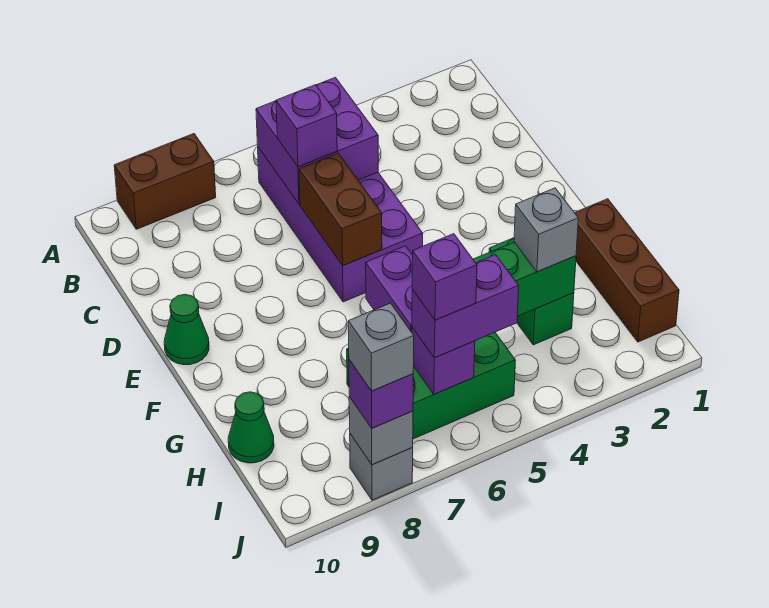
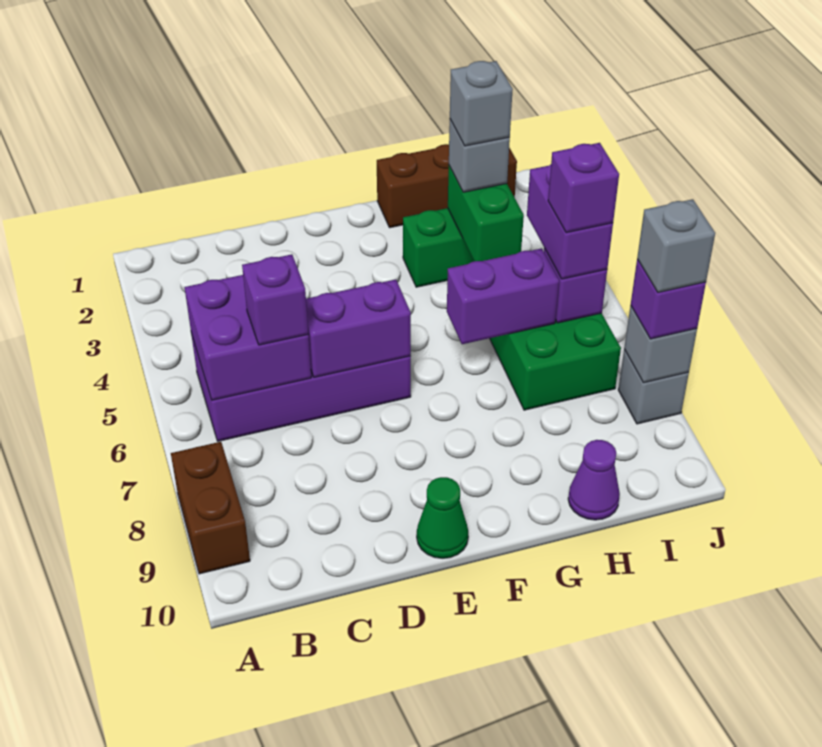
brown 1x2 brick [299,153,382,266] -> purple 1x2 brick [306,280,411,377]
none -> grey 1x1 brick [450,61,513,146]
green 1x1 cone [228,392,274,463] -> purple 1x1 cone [568,440,620,520]

